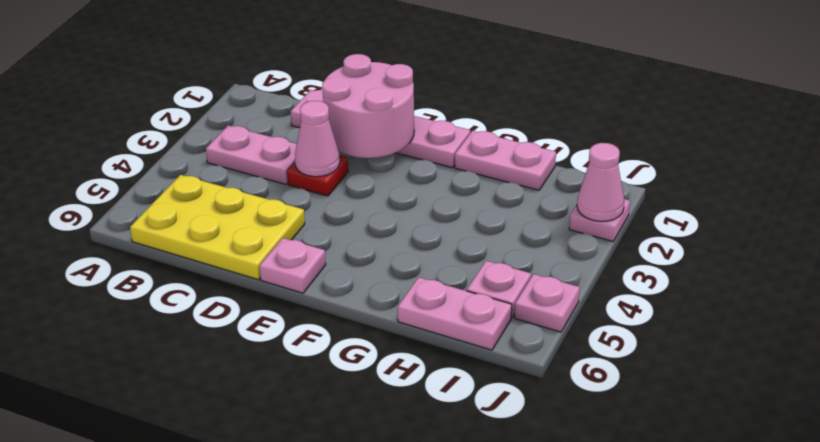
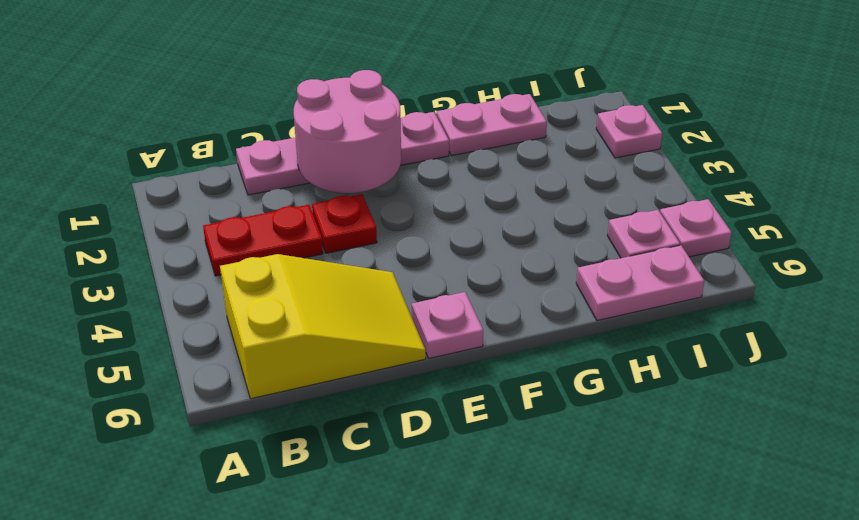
pink 1x2 plate [206,126,297,184] -> red 1x2 plate [203,205,323,276]
yellow 2x3 plate [130,175,305,280] -> yellow 2x3 slope [220,254,426,399]
pink 1x1 cone [295,101,340,177] -> none
pink 1x1 cone [577,143,624,221] -> none

